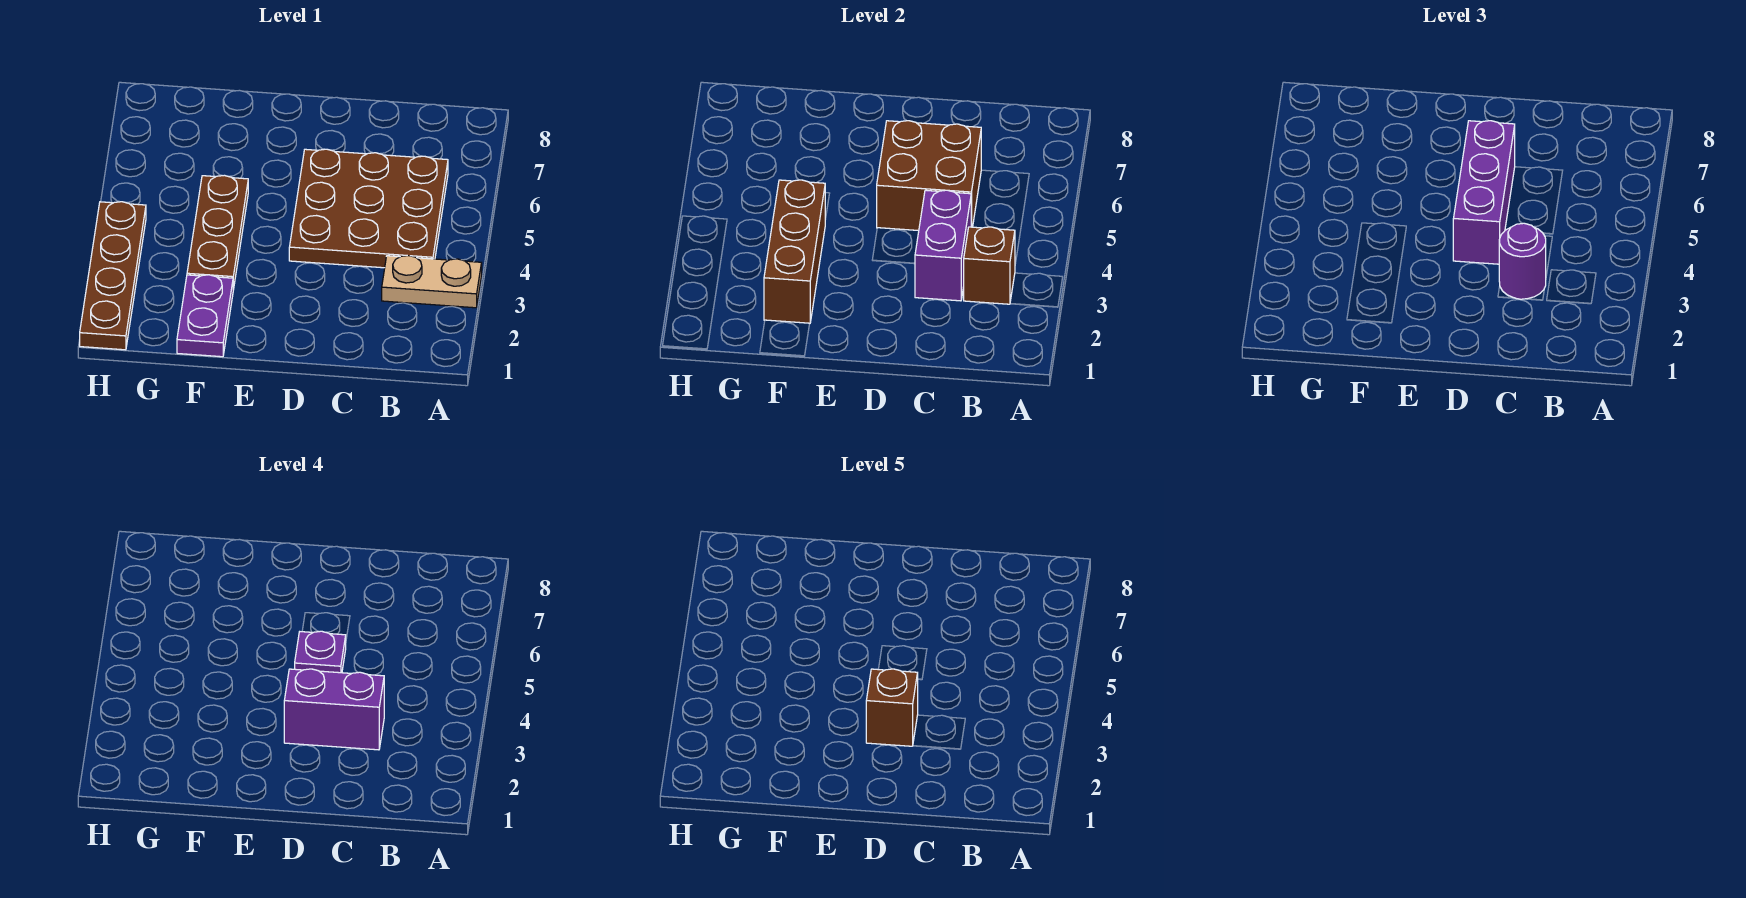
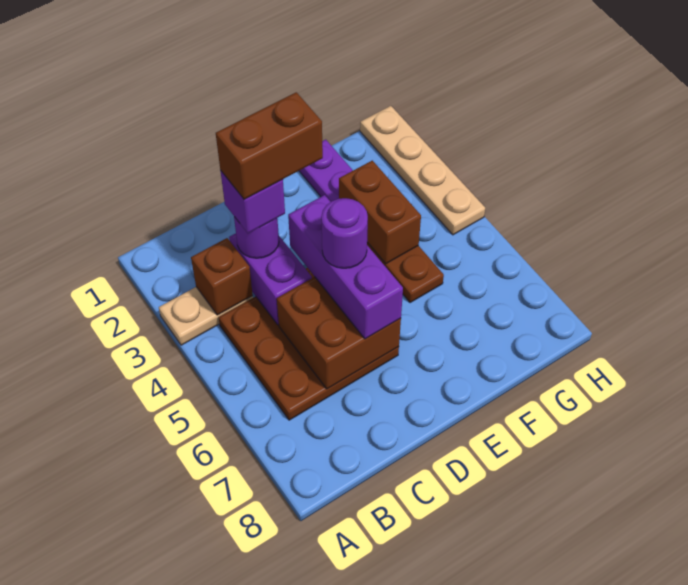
purple 1x2 brick [284,669,384,750] -> purple 1x1 brick [220,170,285,233]
brown 1x1 brick [866,669,918,746] -> brown 1x2 brick [216,92,323,199]
purple 1x1 plate [295,631,346,673] -> purple 1x1 round brick [321,198,368,268]
brown 1x3 brick [764,180,825,324] -> brown 1x2 brick [339,161,421,264]
brown 1x4 plate [80,202,146,350] -> tan 1x4 plate [360,106,485,235]

